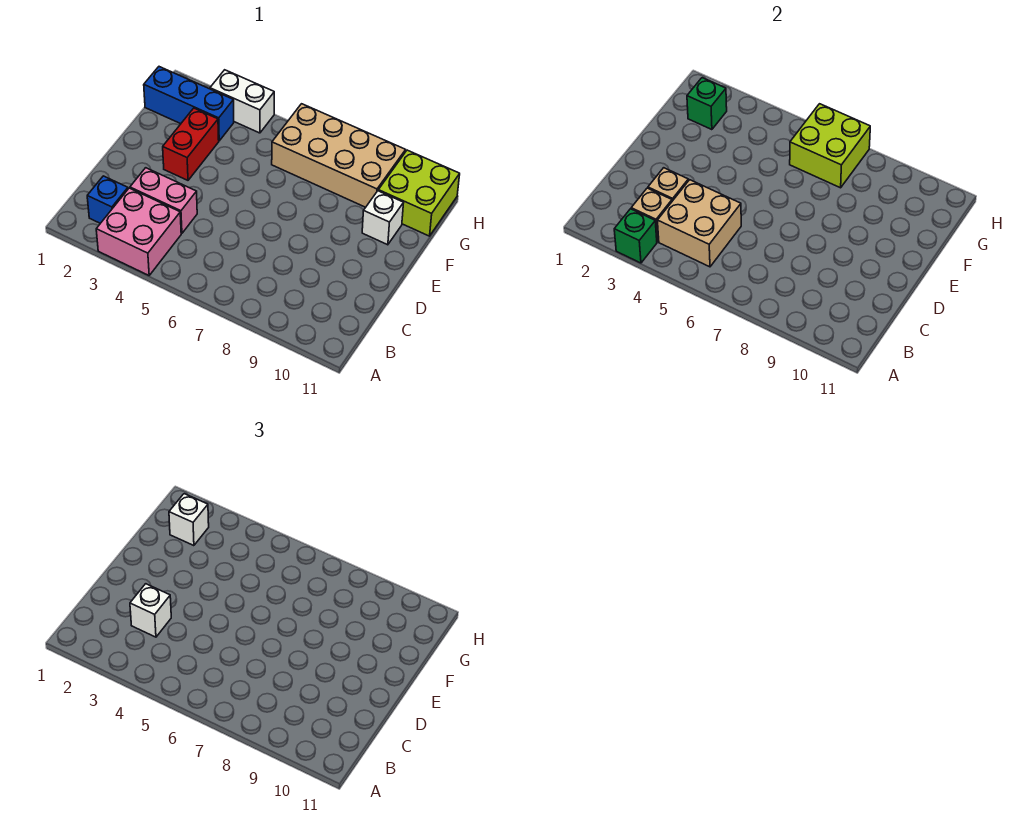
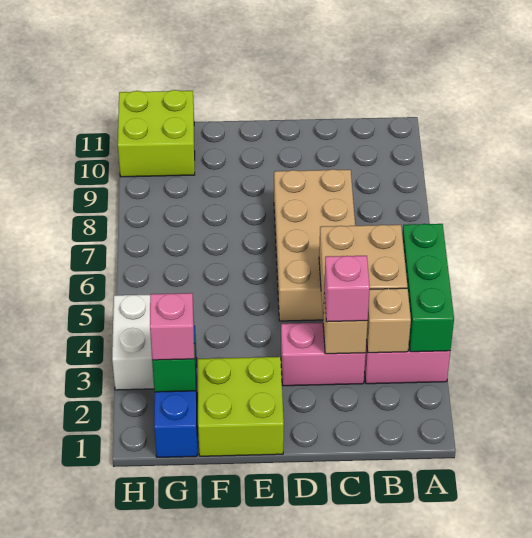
green 1x1 brick [614,209,657,263] -> green 1x3 brick [402,224,454,352]
blue 1x1 brick [87,176,128,223] -> none
pink 1x2 brick [130,168,197,233] -> pink 1x2 brick turned to [281,323,366,386]
white 1x1 brick [130,584,171,637] -> pink 1x1 brick [324,256,370,322]
red 1x2 brick [163,108,219,180] -> none
white 1x1 brick [362,191,403,245] -> none
white 1x1 brick [169,494,209,546] -> pink 1x1 brick [150,293,194,360]
tan 2x4 brick [272,104,406,207] -> tan 2x4 brick moved to [274,169,355,321]
lime 2x2 brick [790,104,870,188] -> lime 2x2 brick moved to [198,357,284,456]

